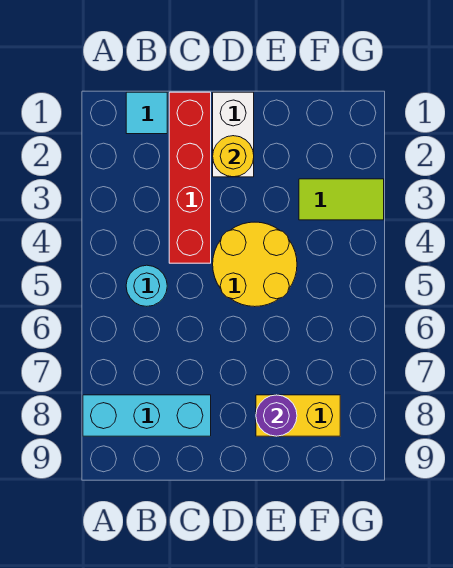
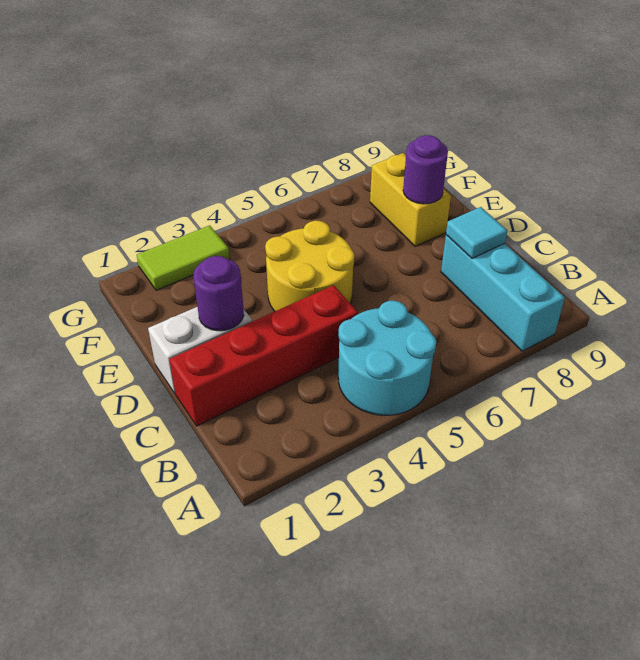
cyan 1x1 tile [126,92,167,134] -> cyan 1x1 tile moved to [446,207,507,258]
cyan 1x1 round brick [126,265,167,306] -> cyan 2x2 round brick [338,301,436,415]
yellow 1x1 round brick [213,136,254,177] -> purple 1x1 round brick [193,256,244,331]
lime 1x2 tile [299,179,384,220] -> lime 1x2 tile turned to [137,225,230,290]

